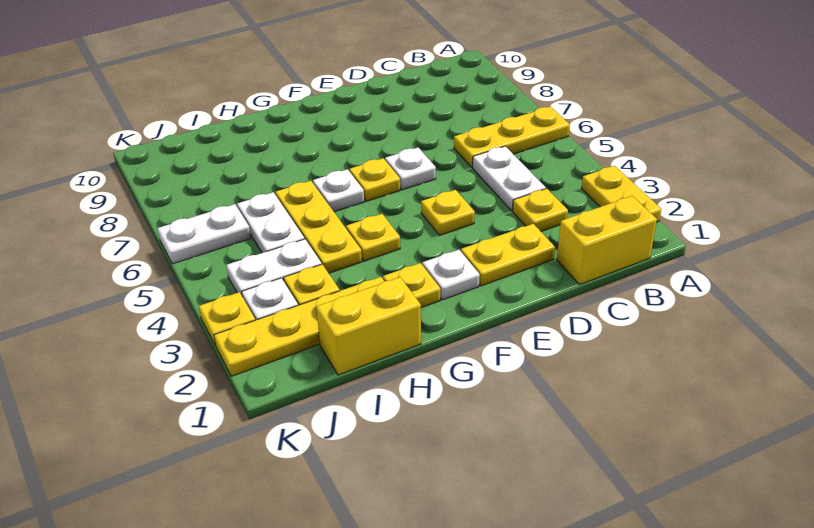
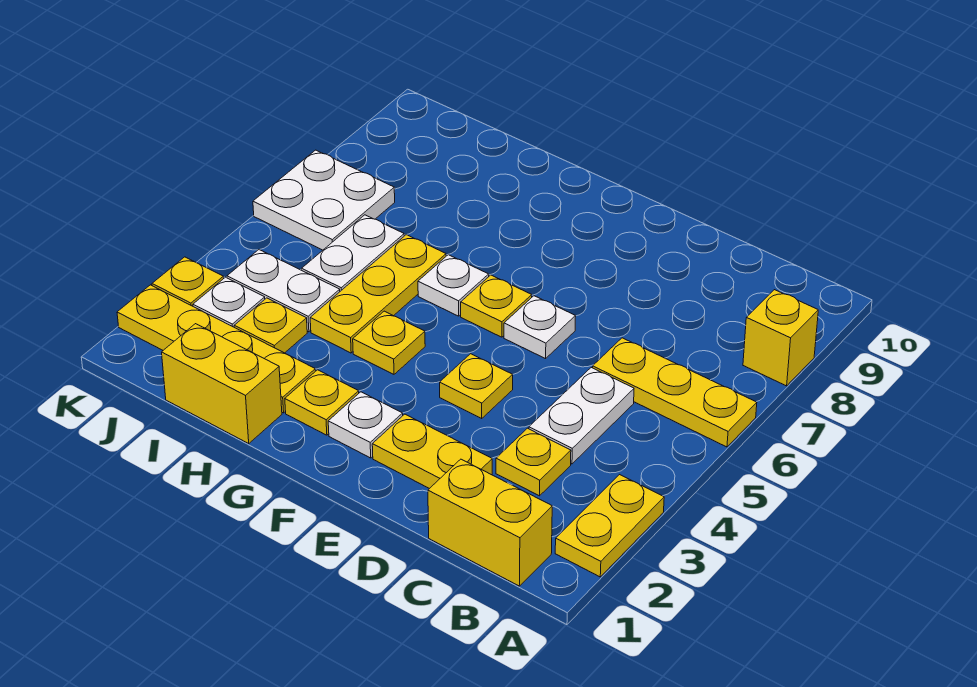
none -> yellow 1x1 brick [743,290,818,386]
white 1x2 plate [158,204,251,264] -> white 2x2 plate [253,150,395,250]

